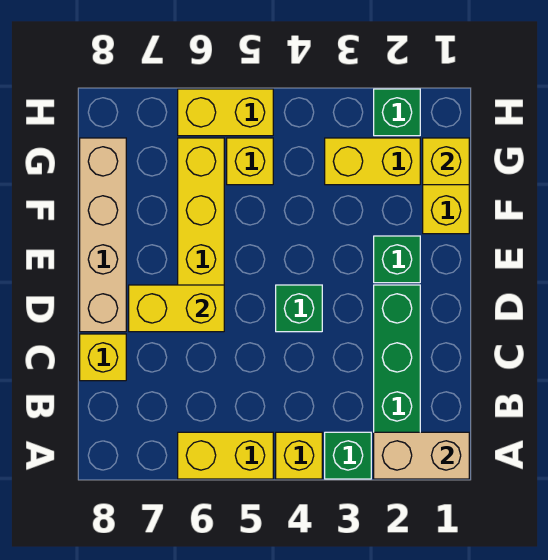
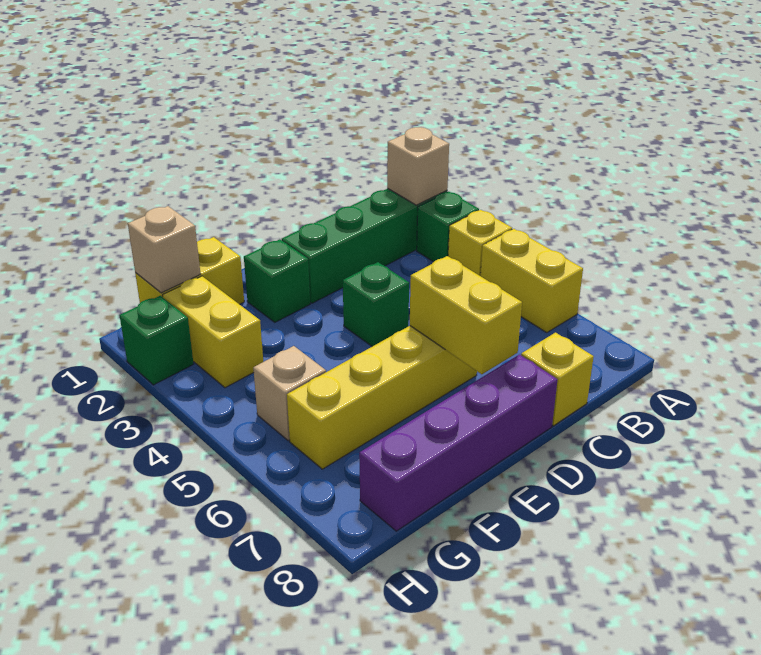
tan 1x2 brick [374,432,469,479] -> tan 1x1 brick [387,127,449,205]
tan 1x4 brick [80,138,126,332] -> purple 1x4 brick [359,355,557,531]
yellow 1x1 brick [423,138,469,185] -> tan 1x1 brick [128,206,200,293]
yellow 1x1 brick [227,138,273,185] -> tan 1x1 brick [253,346,326,440]
yellow 1x2 brick [178,89,273,136] -> none

